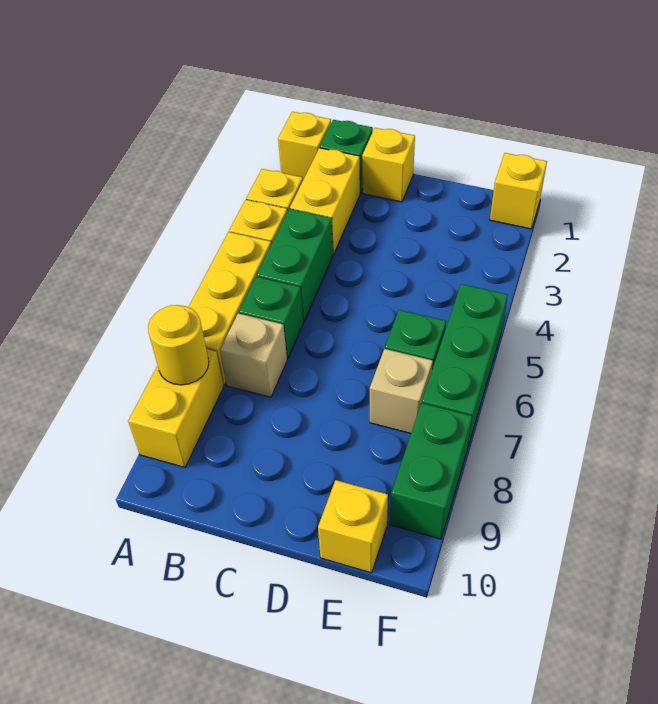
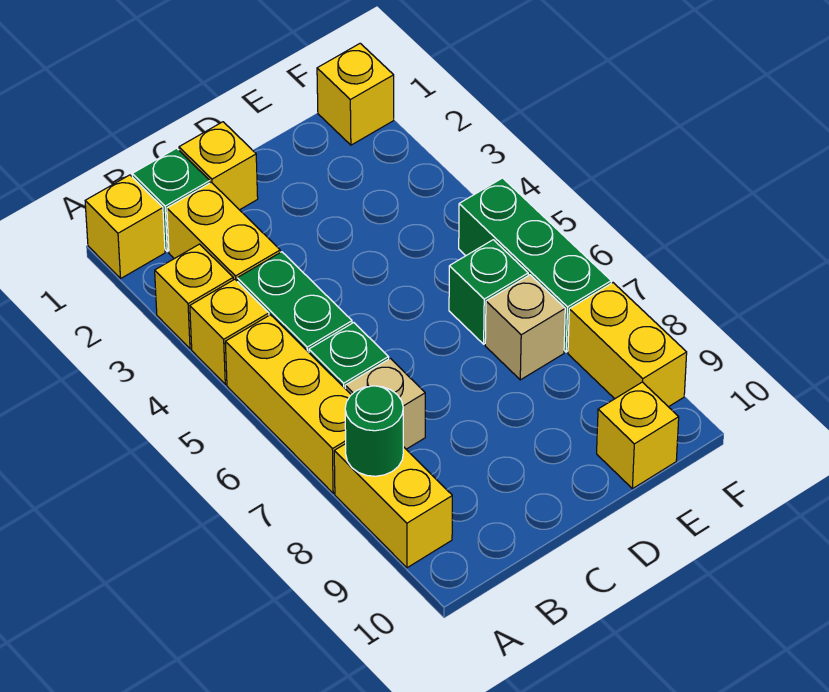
yellow 1x1 round brick [148,305,209,385] -> green 1x1 round brick [345,386,403,476]
green 1x2 brick [390,403,472,539] -> yellow 1x2 brick [568,283,687,407]

